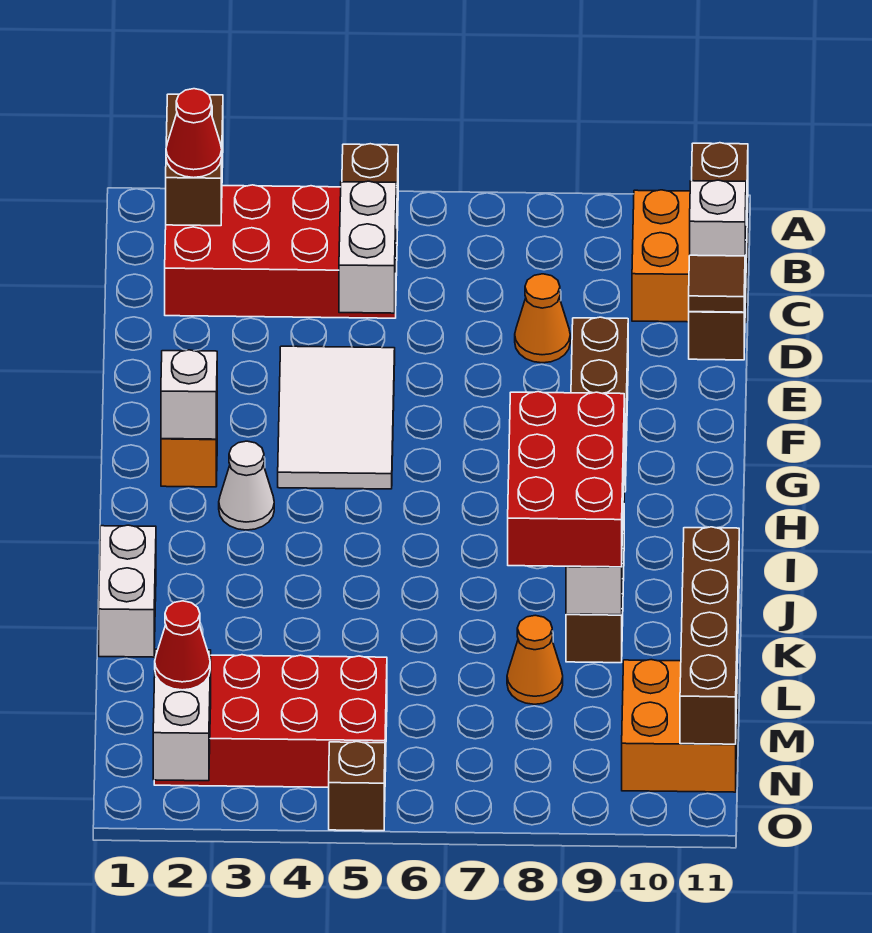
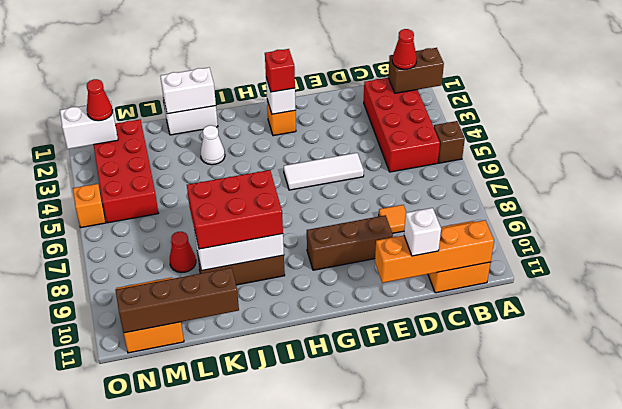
brown 1x4 brick [689,143,748,360] -> orange 1x4 brick [375,220,494,283]
white 1x2 brick [339,181,396,313] -> white 1x2 brick moved to [160,67,216,114]
orange 1x1 cone [515,274,570,363] -> orange 1x1 tile [379,205,406,233]
white 2x3 tile [278,346,395,489] -> white 1x3 tile [284,153,364,190]
brown 1x1 tile [689,255,745,312] -> none
none -> red 1x1 brick [265,49,295,92]
white 1x1 cone [219,441,274,530] -> white 1x1 cone moved to [201,125,225,165]
orange 1x1 cone [507,615,563,704] -> red 1x1 cone [170,232,196,273]
brown 1x1 brick [329,742,385,831] -> orange 1x1 brick [73,184,106,228]

